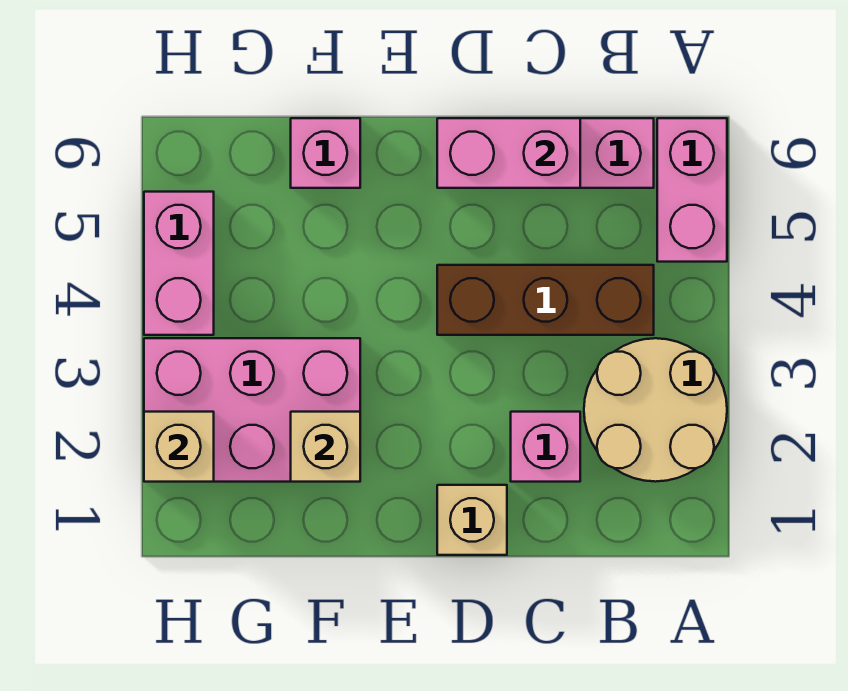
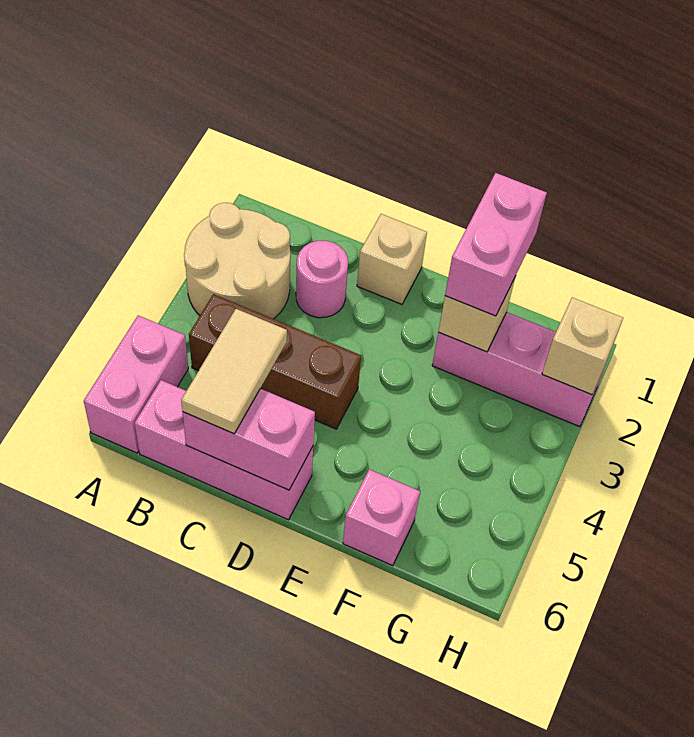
pink 1x1 brick [511,412,580,482] -> pink 1x1 round brick [296,241,348,318]
none -> tan 1x2 tile [181,309,287,434]
pink 2x3 brick [144,338,360,482] -> pink 1x3 brick [432,312,607,427]
pink 1x2 brick [144,192,214,335] -> pink 1x2 brick moved to [445,173,547,316]

